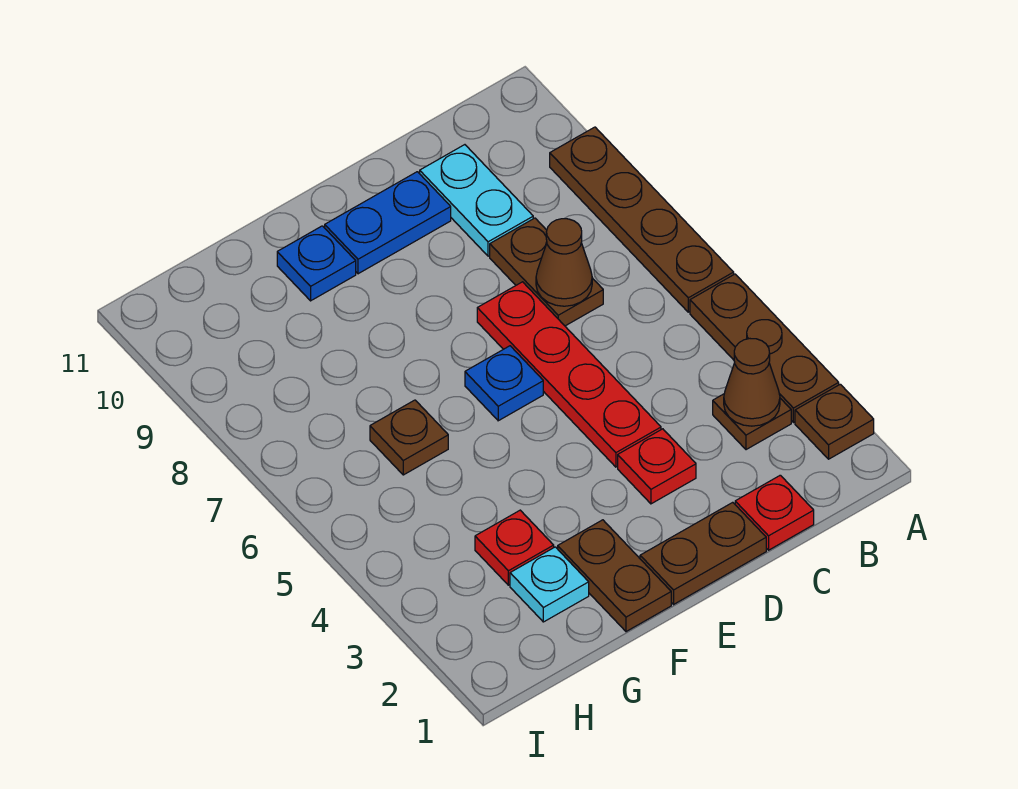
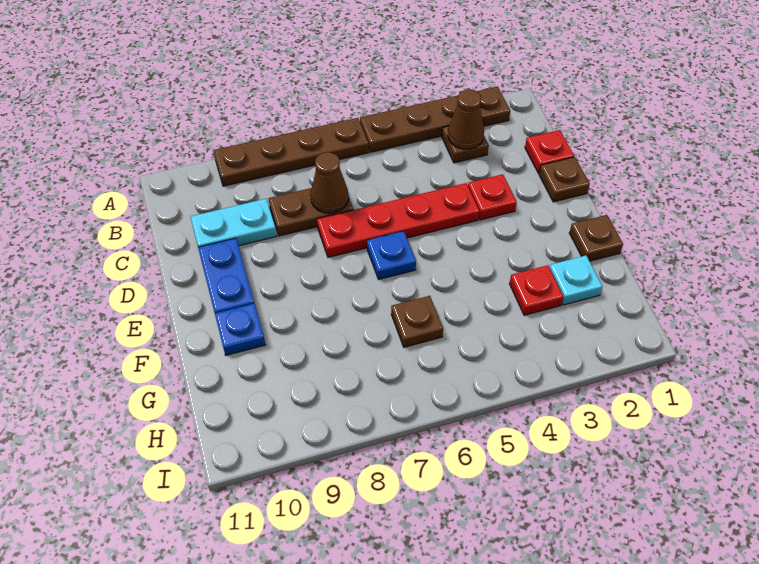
brown 1x2 plate [640,502,766,604] -> brown 1x1 plate [539,157,590,202]
brown 1x2 plate [558,520,671,632] -> brown 1x1 plate [569,215,623,261]

